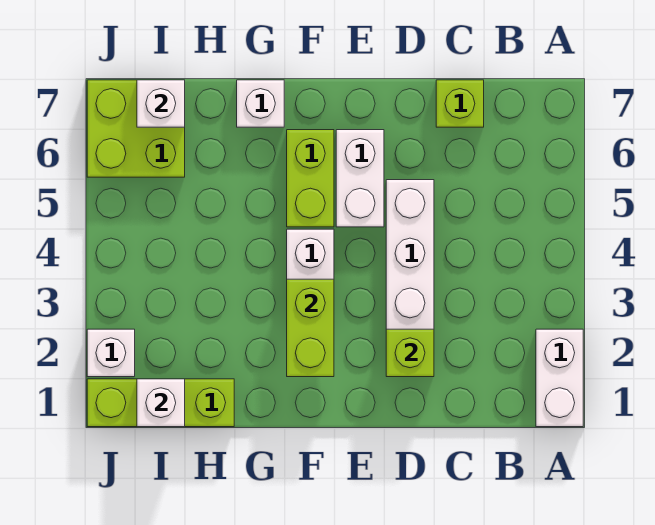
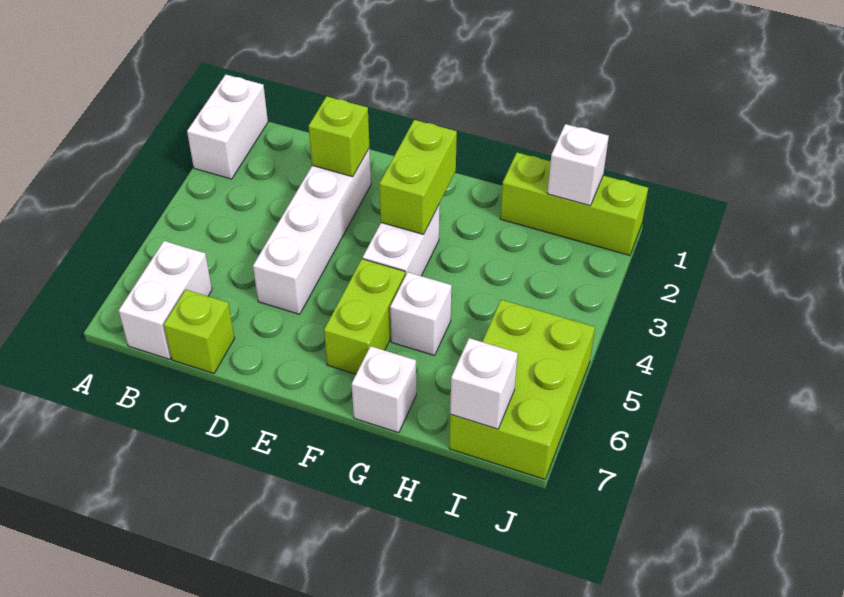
white 1x2 brick [336,130,384,227] -> white 1x2 brick moved to [119,241,212,359]
lime 2x2 brick [87,80,185,177] -> lime 2x3 brick [449,300,595,479]
white 1x1 brick [87,329,135,377] -> white 1x1 brick moved to [390,272,452,356]

